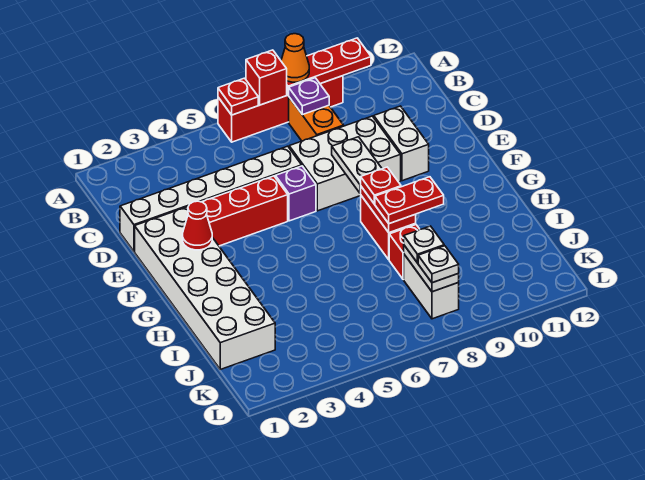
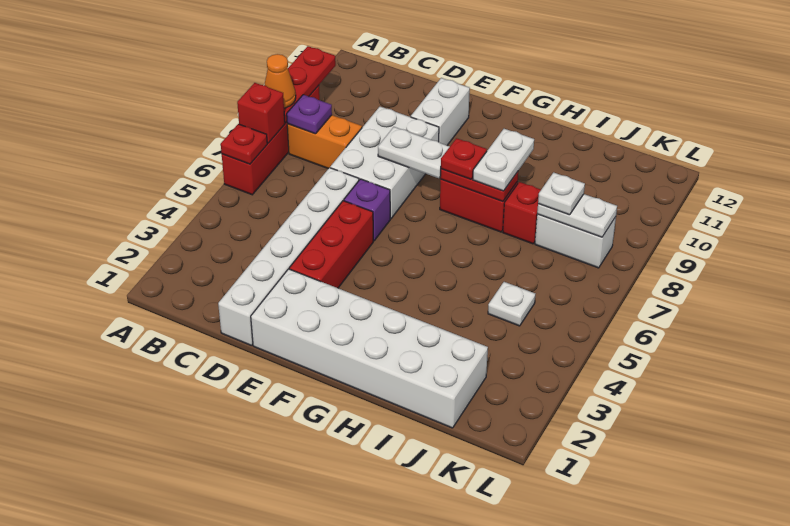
white 1x2 brick [374,106,429,181] -> white 1x2 brick turned to [411,78,470,145]
red 1x1 cone [183,201,212,250] -> none
red 1x2 plate [375,177,444,224] -> white 1x2 plate [473,129,534,191]
white 1x1 plate [418,246,459,283] -> white 1x1 plate moved to [488,282,535,326]

